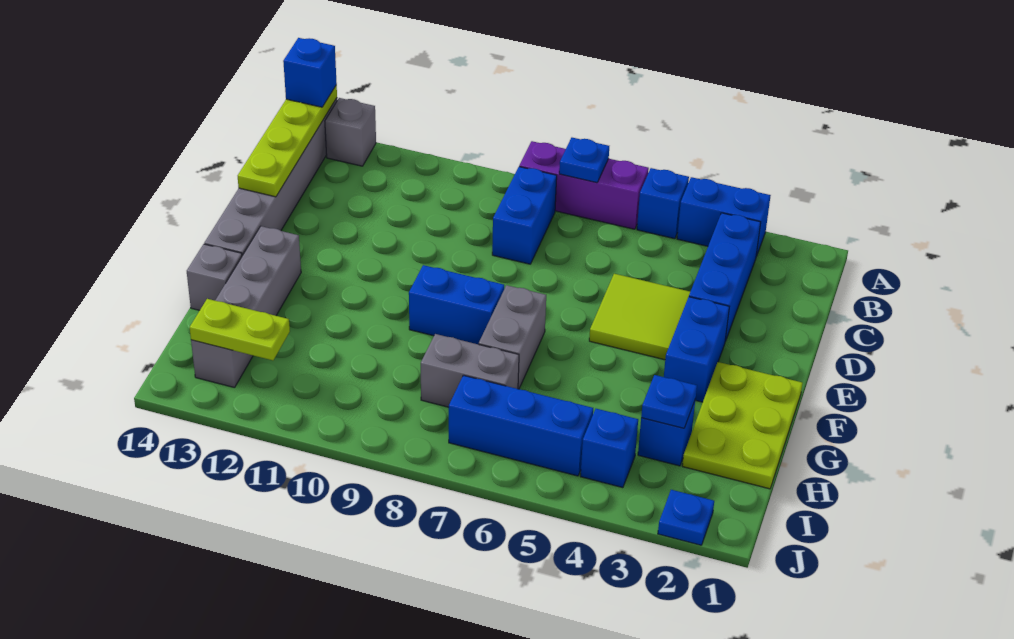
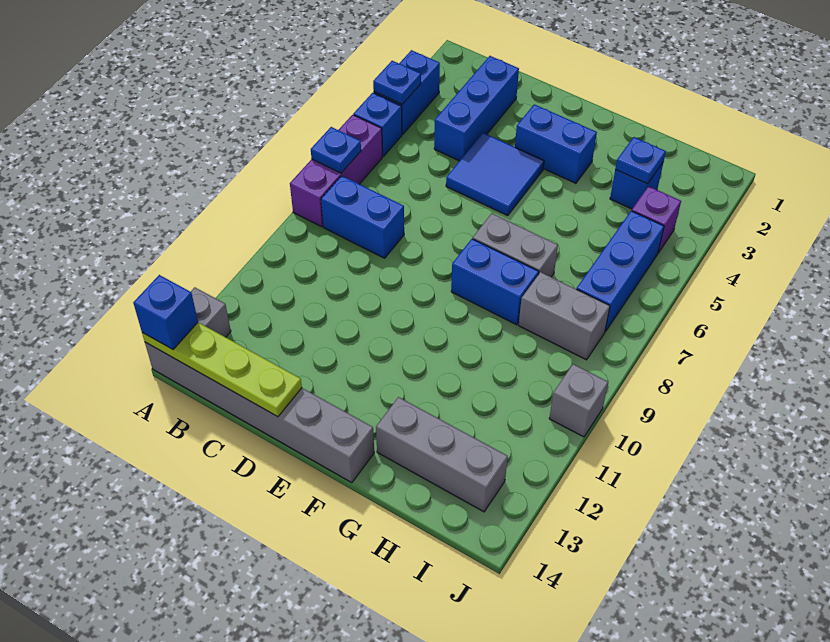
blue 1x3 brick [689,213,761,342] -> blue 1x3 brick turned to [434,56,519,161]
lime 2x2 tile [589,274,690,360] -> blue 2x2 tile [446,133,544,216]
lime 2x3 plate [682,362,803,489] -> none
blue 1x2 brick [409,265,504,344] -> blue 1x2 brick turned to [451,239,539,325]
grey 1x4 brick [191,226,301,388] -> grey 1x3 brick [376,397,508,512]
grey 1x1 brick [187,244,242,310] -> grey 1x1 brick moved to [549,364,608,437]
grey 1x2 brick [421,334,519,407] -> grey 1x2 brick turned to [519,272,610,360]
blue 1x1 brick [580,409,638,488] -> purple 1x1 brick [632,186,681,253]
lime 1x2 plate [190,299,290,360] -> none
blue 1x1 plate [658,490,714,545] -> blue 1x1 plate moved to [373,61,421,104]

